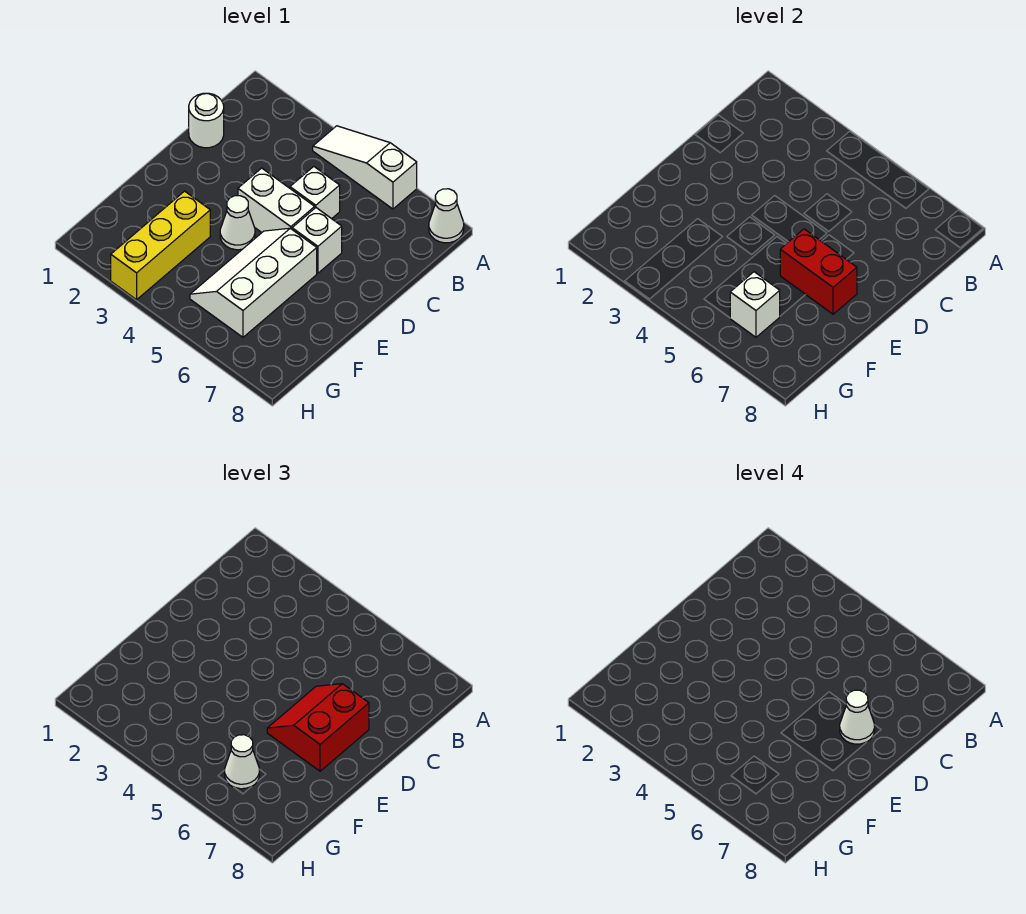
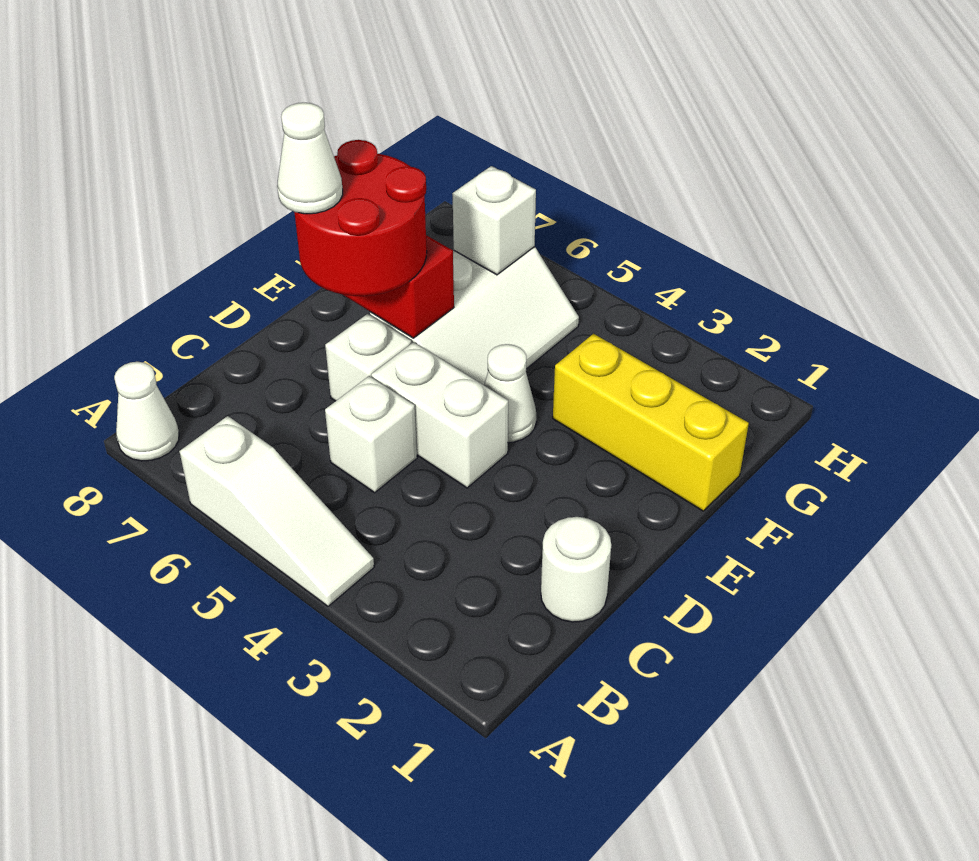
red 2x2 slope [267,684,369,771] -> red 2x2 round brick [294,140,427,296]
yellow 1x3 brick [111,191,210,300] -> yellow 1x3 brick turned to [553,334,749,511]
white 1x1 cone [225,735,259,789] -> none

